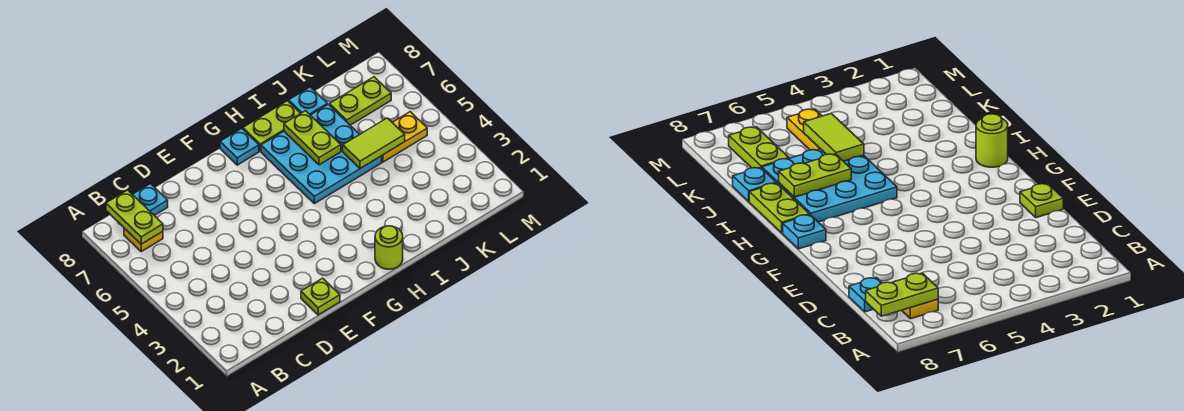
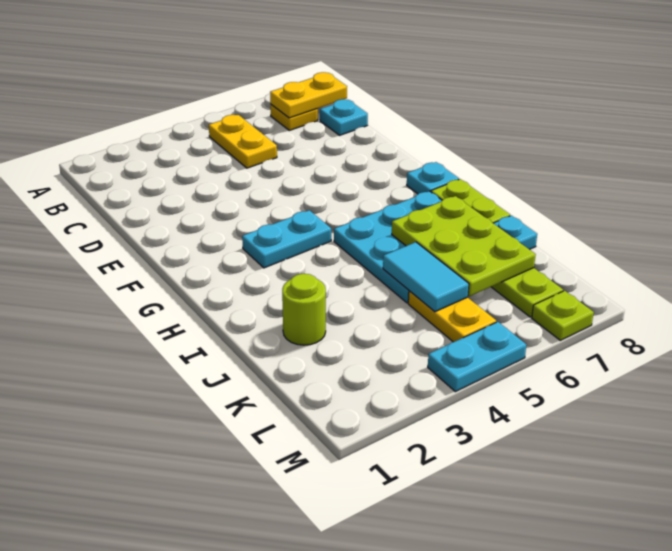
none -> yellow 1x2 plate [209,115,277,168]
lime 1x2 plate [106,190,163,244] -> yellow 1x2 plate [270,72,347,118]
lime 1x1 plate [301,278,340,315] -> lime 1x1 plate moved to [532,291,594,340]
none -> cyan 1x2 plate [242,210,331,268]
lime 1x1 round brick [375,226,403,269] -> lime 1x1 round brick moved to [282,274,326,345]
lime 1x2 plate [284,111,341,165] -> lime 2x3 plate [392,196,536,296]
lime 1x2 tile [343,118,405,169] -> cyan 1x2 tile [383,242,469,312]
none -> cyan 1x2 plate [428,322,526,392]

